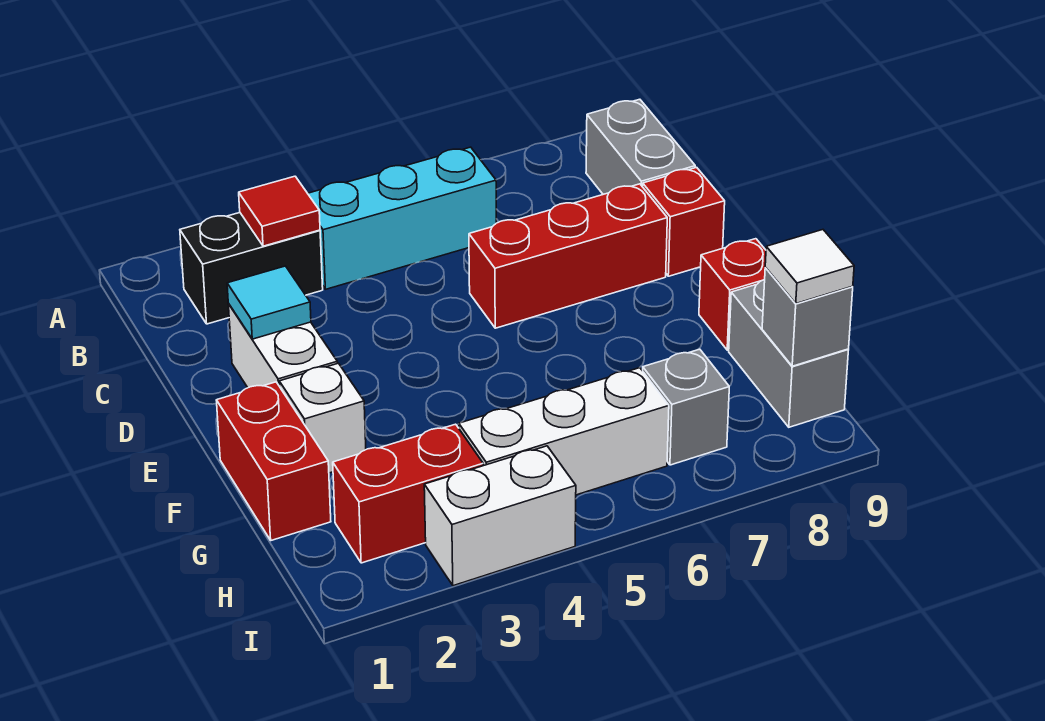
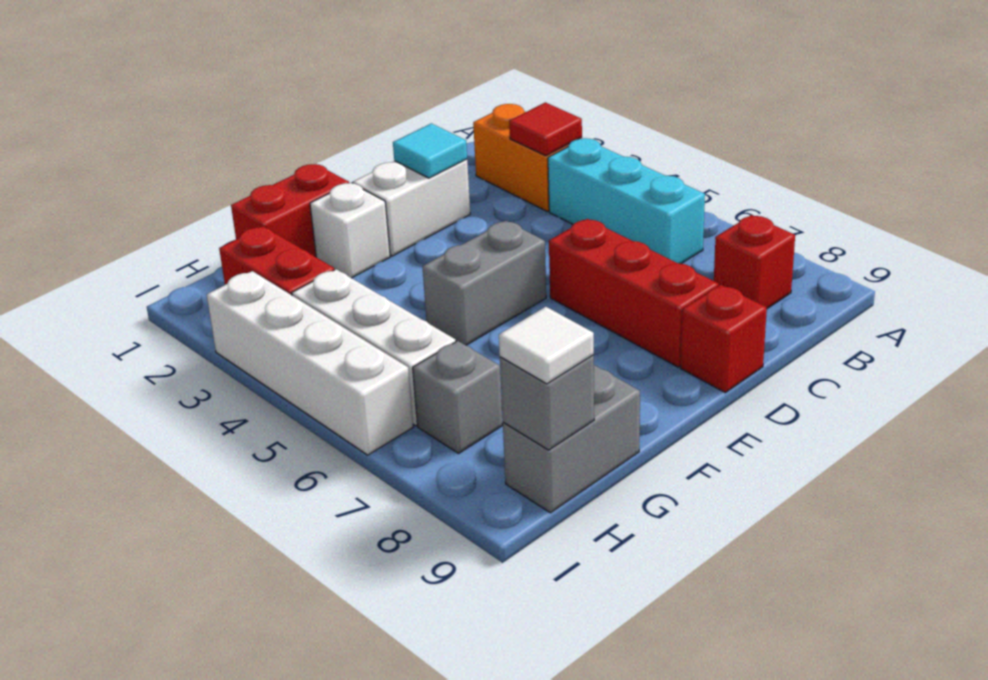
black 1x2 brick [180,213,323,324] -> orange 1x2 brick [473,104,582,212]
grey 1x2 brick [586,99,695,194] -> grey 1x2 brick moved to [422,221,546,345]
red 1x1 brick [699,239,766,350] -> red 1x1 brick moved to [714,215,795,308]
white 1x2 brick [424,446,576,586] -> white 1x4 brick [207,271,413,455]

